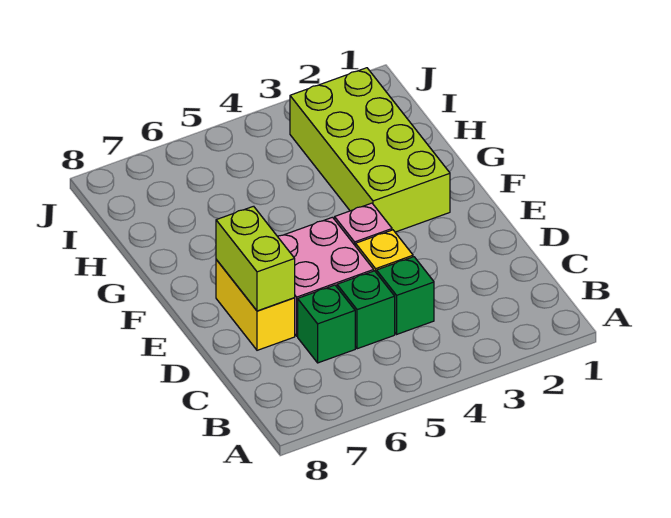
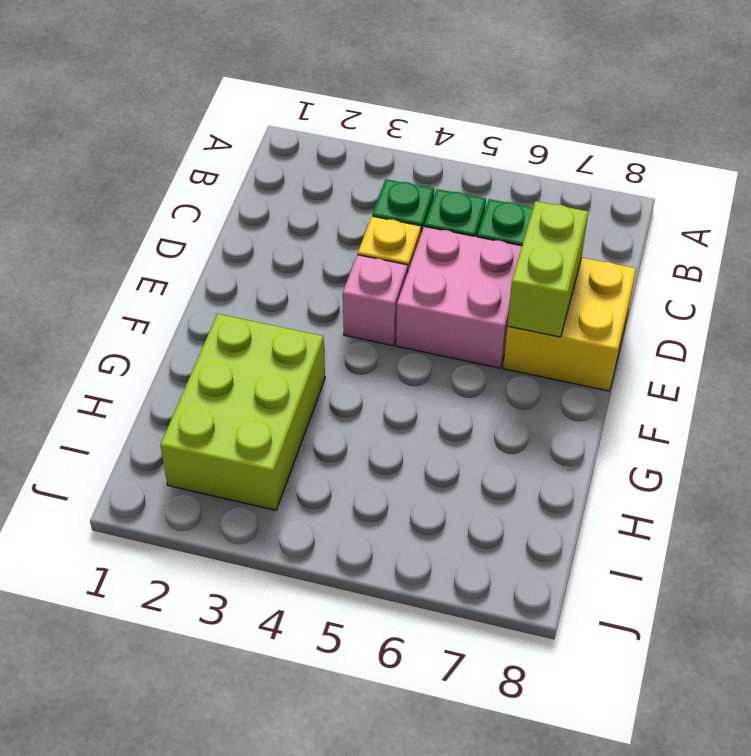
yellow 1x2 brick [216,260,295,350] -> yellow 2x2 brick [503,258,636,391]
lime 2x4 brick [290,68,450,232] -> lime 2x3 brick [160,314,325,510]

